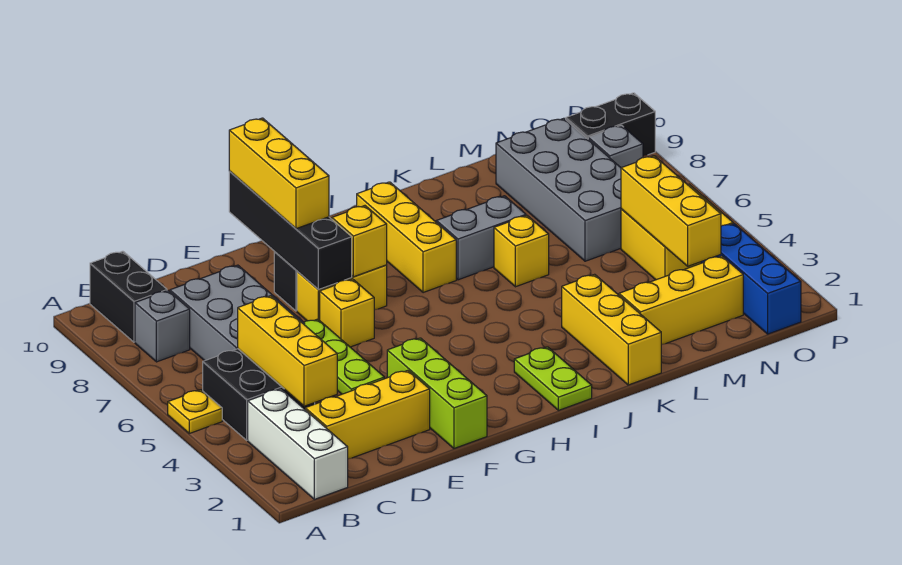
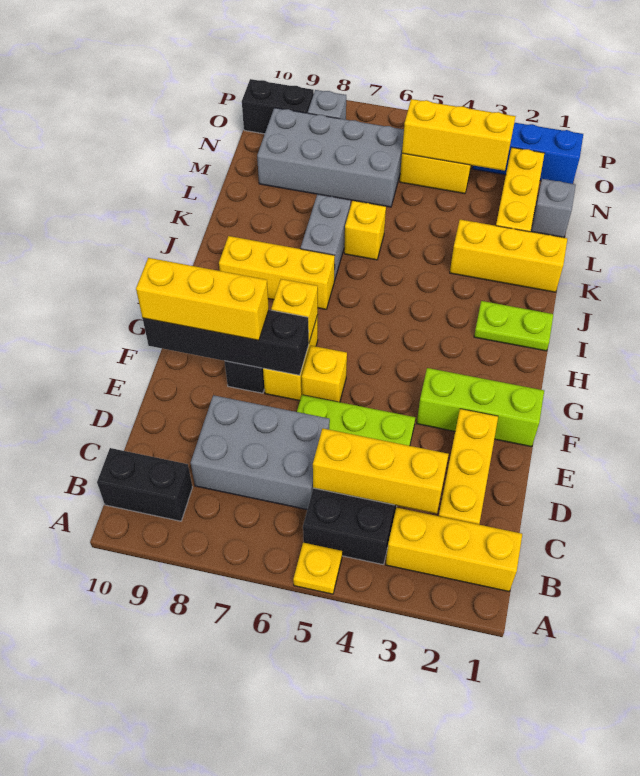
white 1x3 brick [248,389,348,499] -> yellow 1x3 brick [386,507,522,591]
grey 1x1 brick [135,291,190,362] -> grey 1x1 brick moved to [531,179,576,238]
black 1x2 brick [566,93,655,156] -> black 1x2 brick turned to [242,79,314,134]

